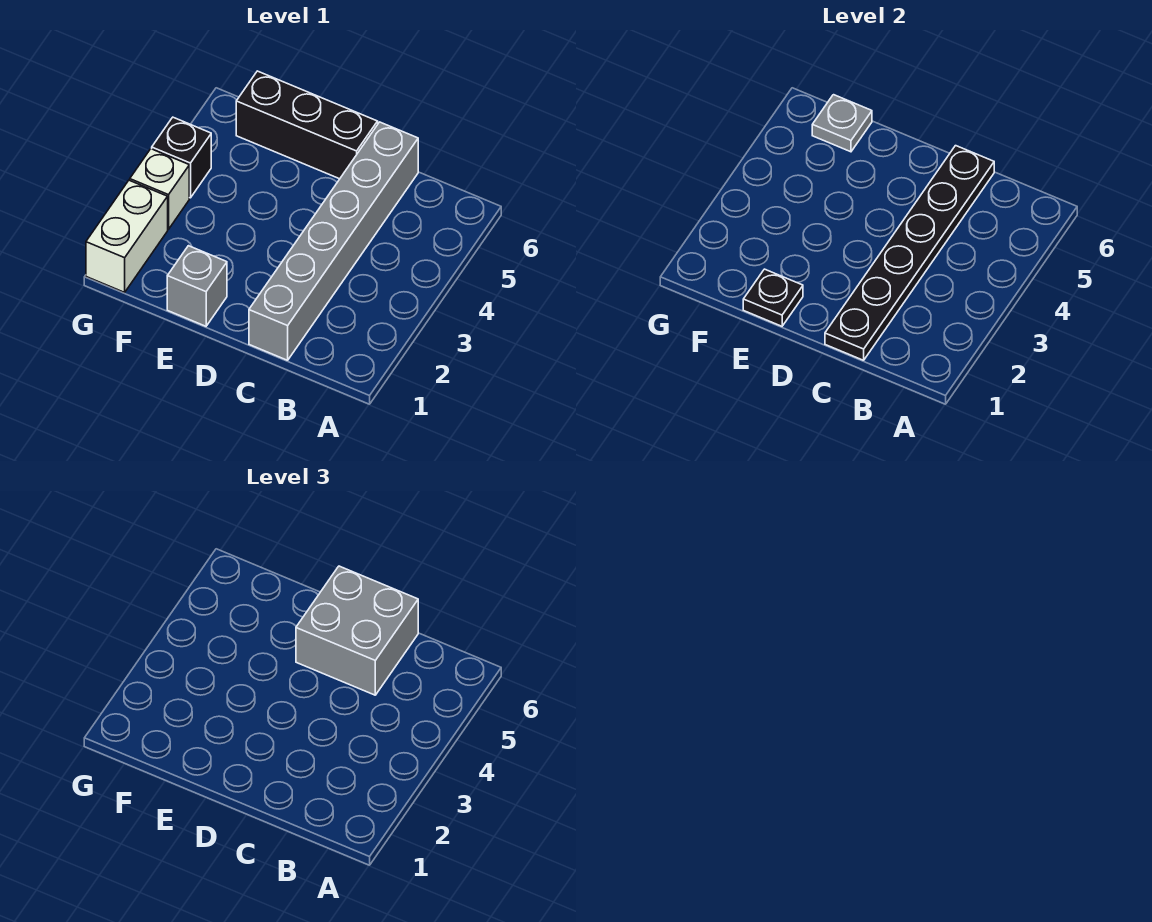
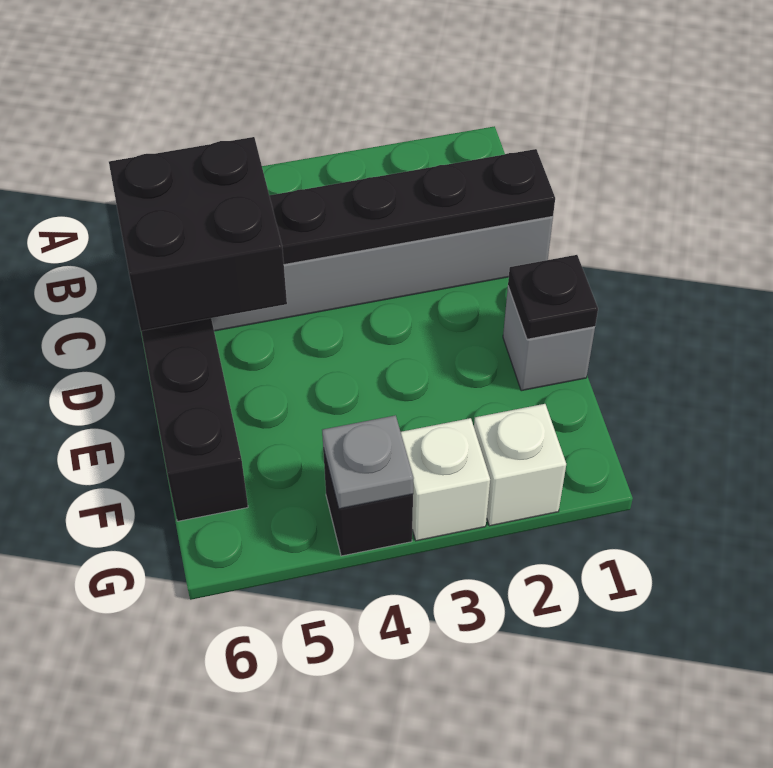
grey 2x2 brick [296,566,418,695] -> black 2x2 brick [109,137,287,331]
grey 1x1 plate [812,95,872,152] -> grey 1x1 plate moved to [322,415,414,509]
white 1x2 brick [86,180,168,292] -> white 1x1 brick [474,404,566,526]

